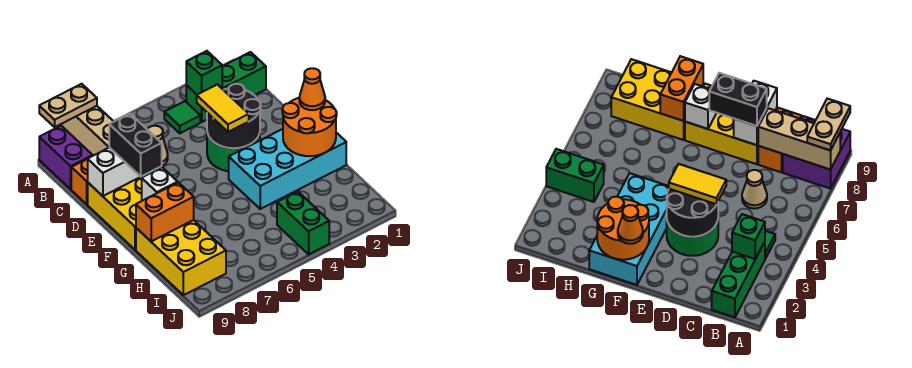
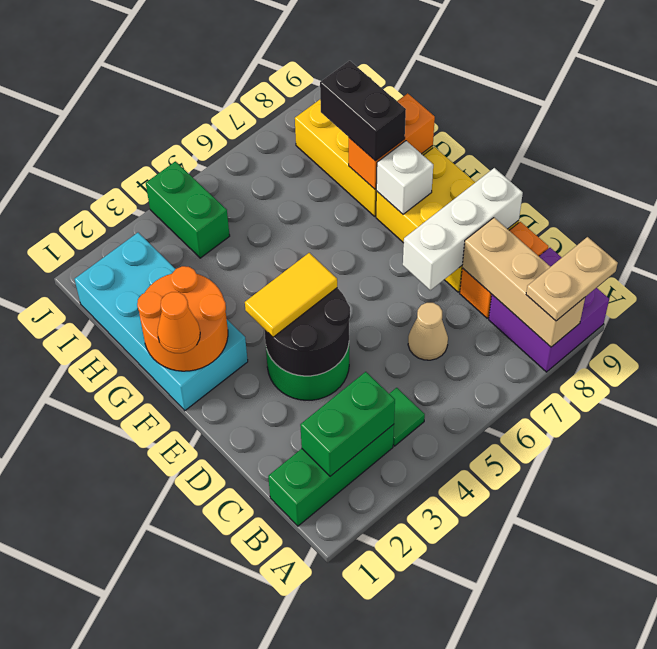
green 1x1 brick [186,51,222,95] -> green 1x2 brick [300,372,395,476]
yellow 1x2 tile [197,85,249,132] -> yellow 1x2 tile turned to [245,253,337,337]
white 1x2 brick [88,147,141,196] -> white 1x3 brick [403,168,523,290]
black 1x2 brick [109,114,162,176] -> black 1x2 brick moved to [320,61,406,161]
cyan 2x4 brick [229,129,346,209] -> cyan 2x4 brick turned to [75,233,248,411]

